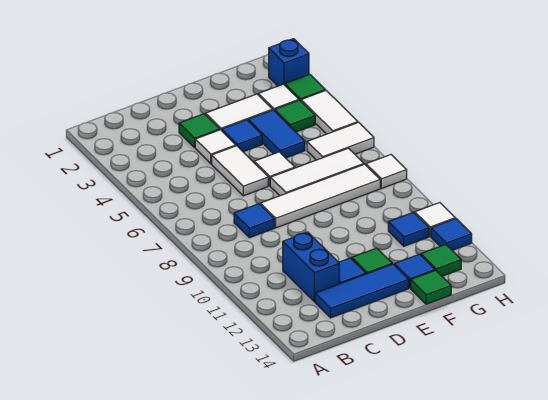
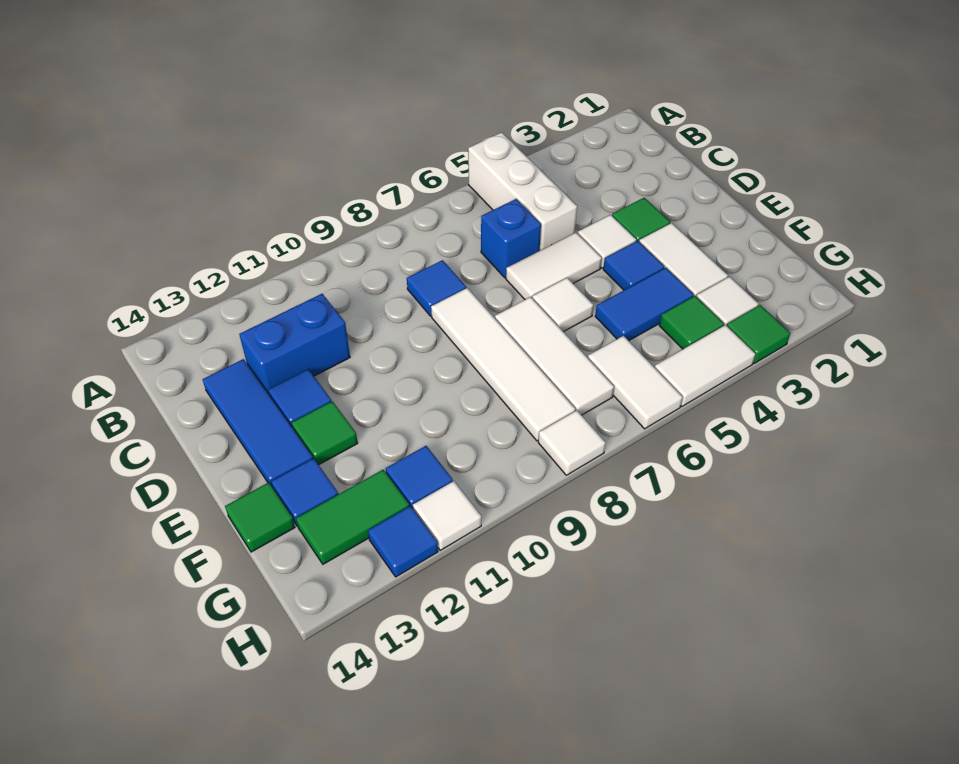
none -> white 1x3 brick [468,132,577,250]
green 1x1 tile [421,245,461,276] -> green 1x2 tile [296,470,409,564]
blue 1x1 brick [269,39,309,86] -> blue 1x1 brick moved to [481,199,541,278]

